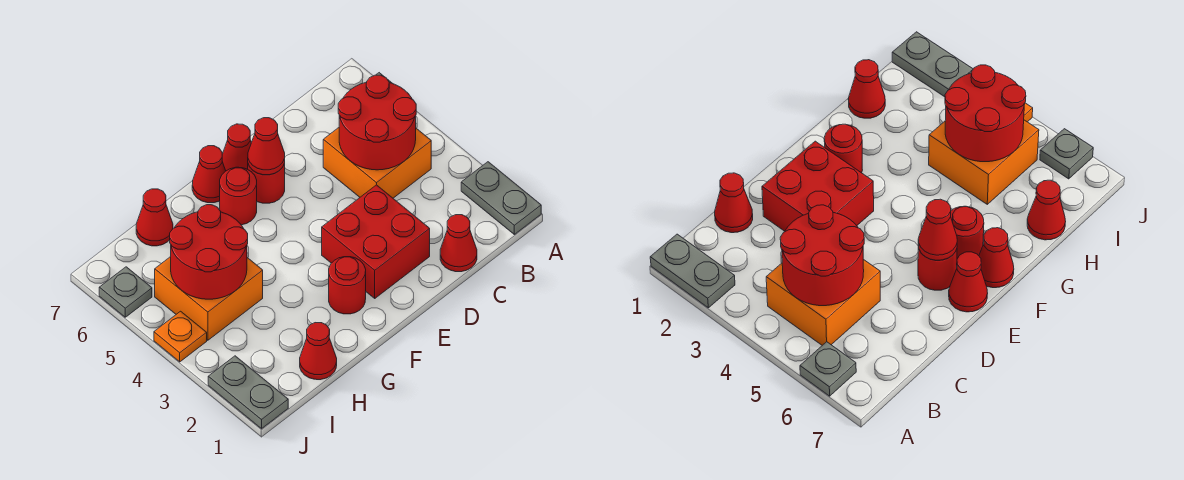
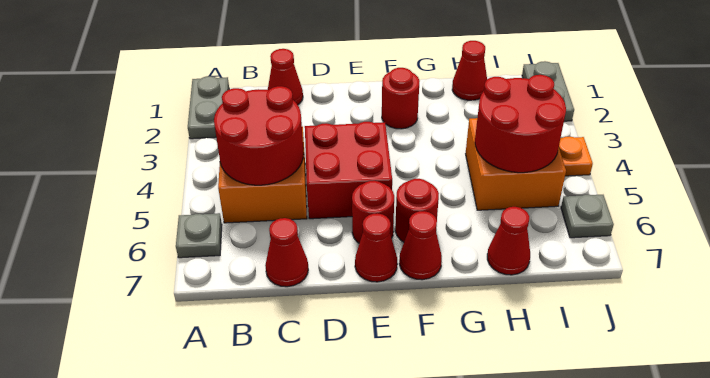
red 2x2 brick [322,185,430,298] -> red 2x2 brick moved to [305,122,392,219]
red 1x1 cone [248,118,285,175] -> red 1x1 cone moved to [265,218,308,287]

